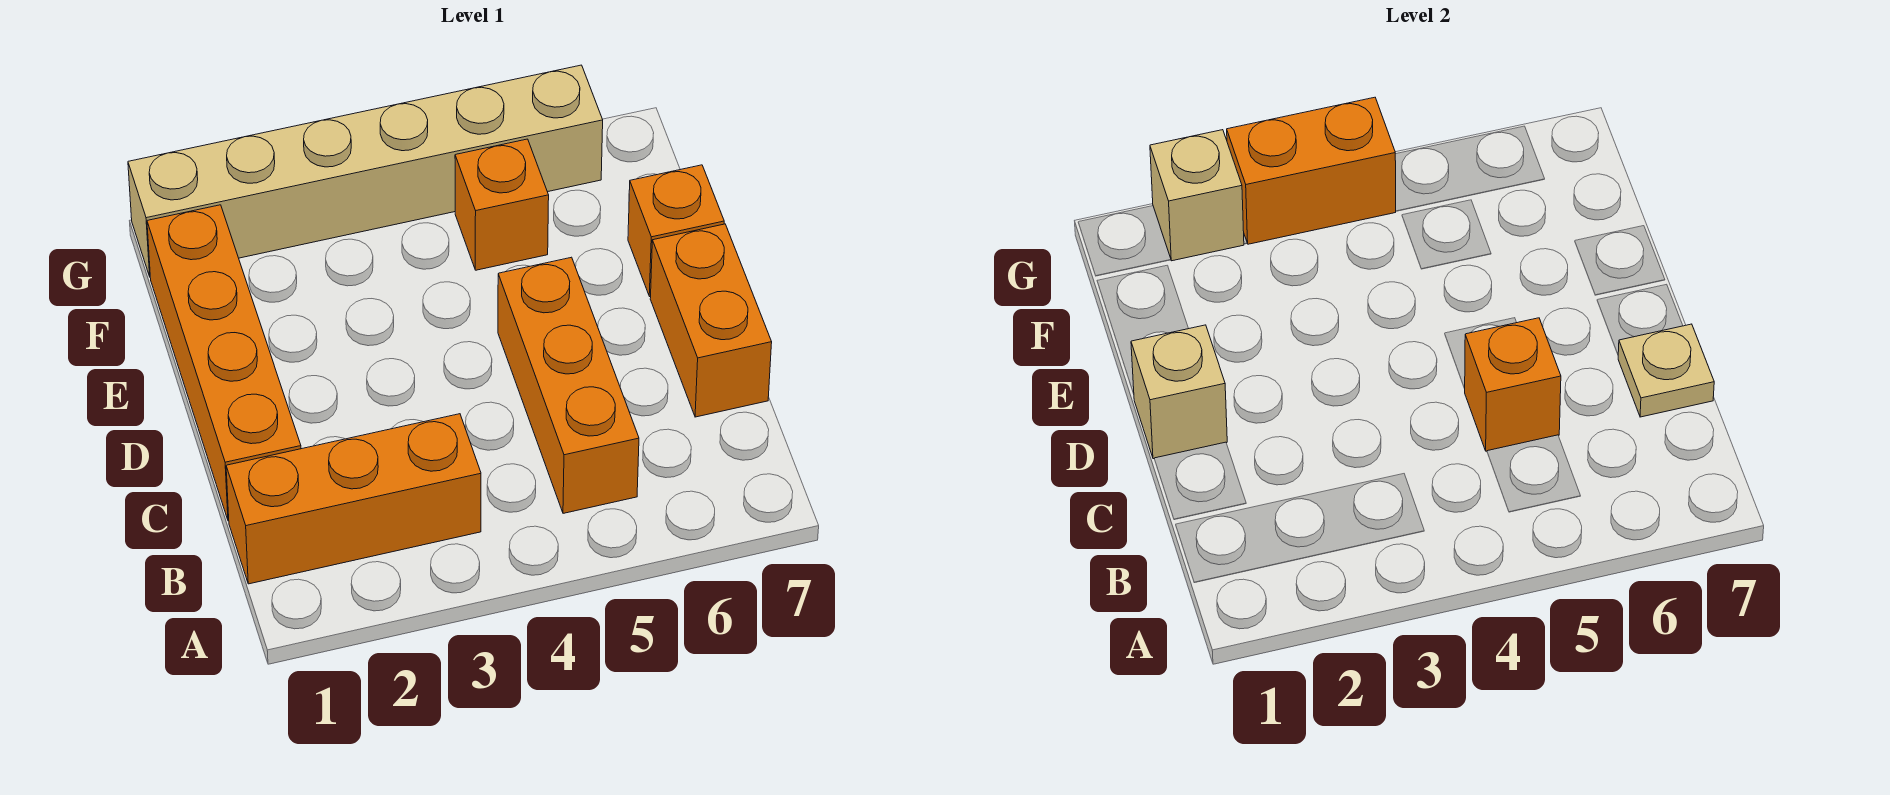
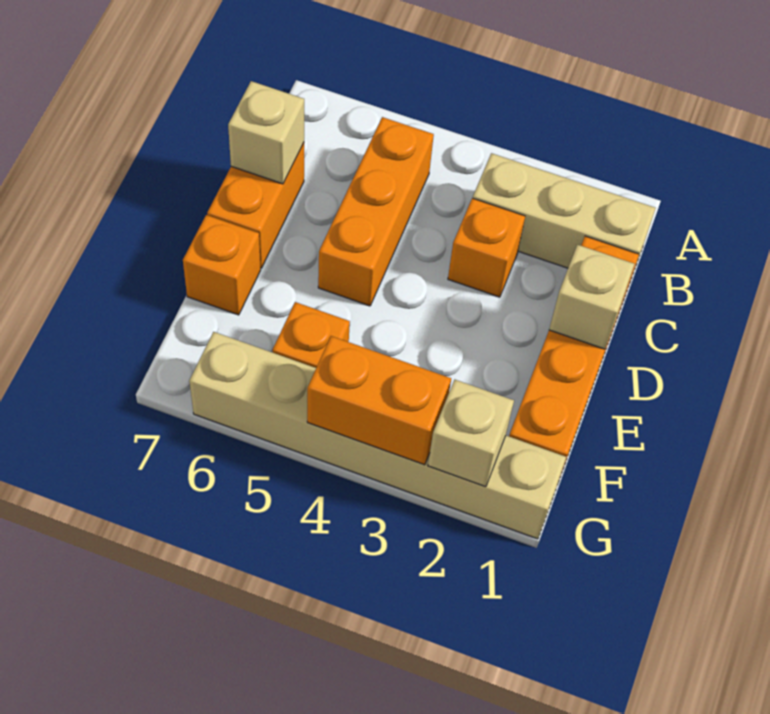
orange 1x3 brick [226,414,481,584] -> tan 1x3 brick [473,153,656,273]
orange 1x1 brick [1464,318,1561,451] -> orange 1x1 brick moved to [448,198,525,297]
tan 1x1 plate [1618,324,1714,417] -> tan 1x1 brick [228,81,304,184]

